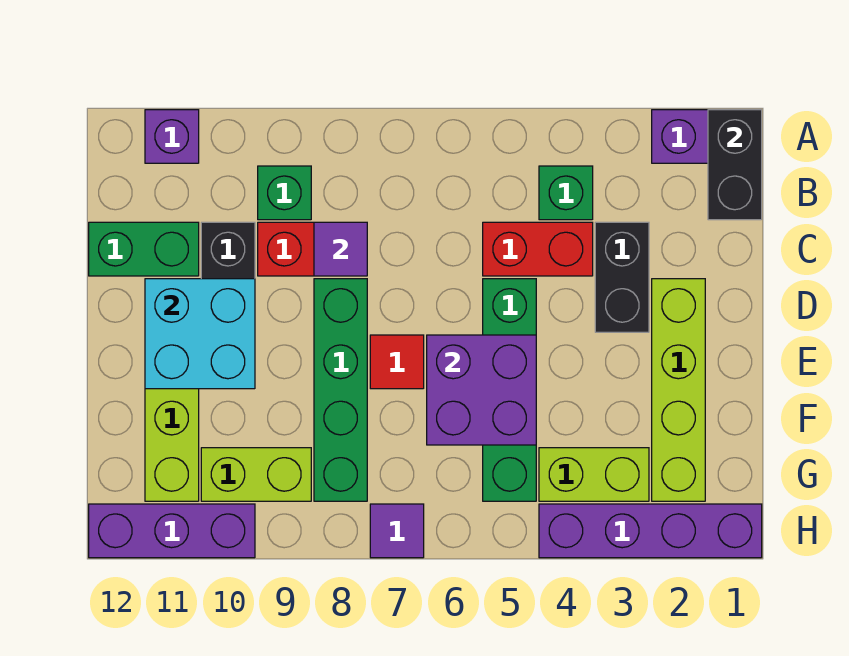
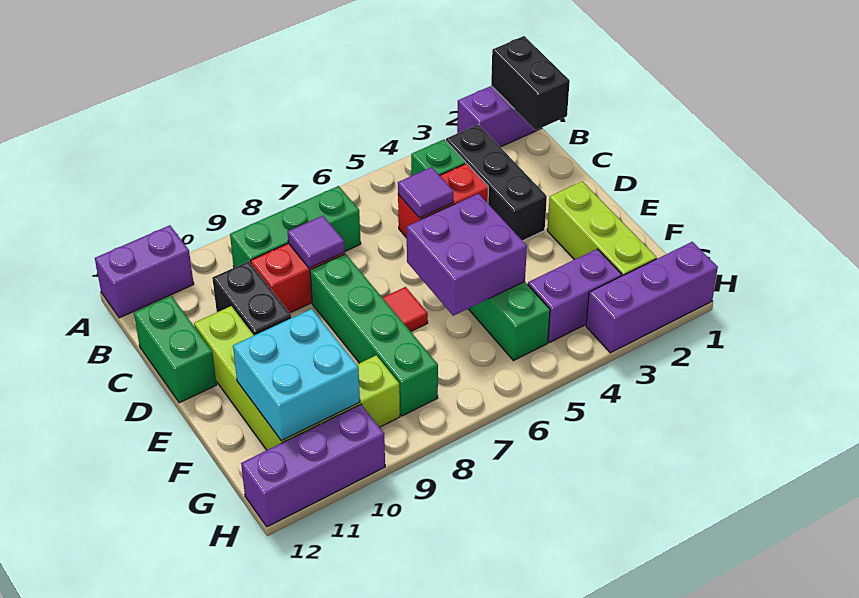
purple 1x1 brick [145,110,199,163] -> purple 1x2 brick [95,225,194,318]
green 1x1 brick [258,166,311,220] -> green 1x3 brick [230,186,361,267]
black 1x2 brick [595,222,649,332] -> black 1x3 brick [446,124,547,241]
green 1x2 brick [89,222,199,276] -> green 1x2 brick turned to [134,296,217,403]
lime 1x4 brick [652,279,705,501] -> lime 1x3 brick [547,181,657,276]
cyan 2x2 brick [145,279,255,389] -> cyan 2x2 brick moved to [233,309,360,441]
lime 1x2 brick [539,448,649,501] -> purple 1x2 brick [528,249,622,343]
purple 1x4 brick [539,504,762,558] -> purple 1x3 brick [586,242,718,353]
purple 1x1 tile [370,504,424,558] -> purple 1x1 tile moved to [398,167,454,218]

